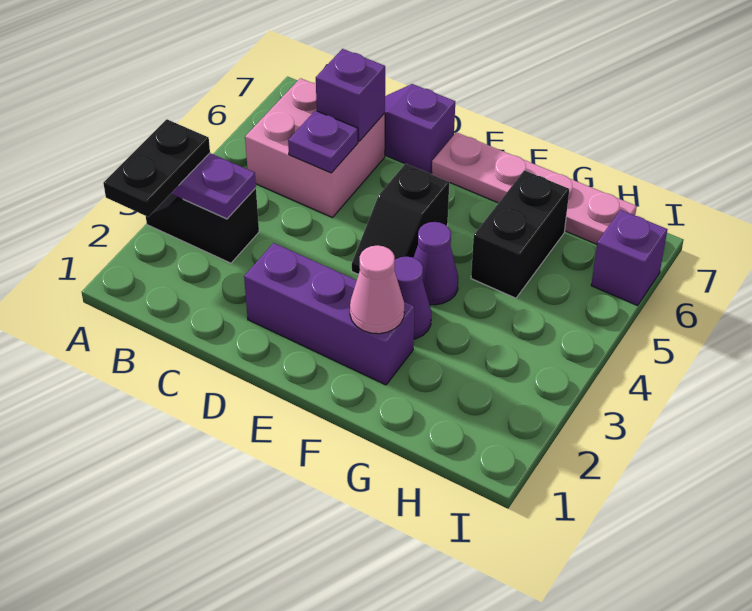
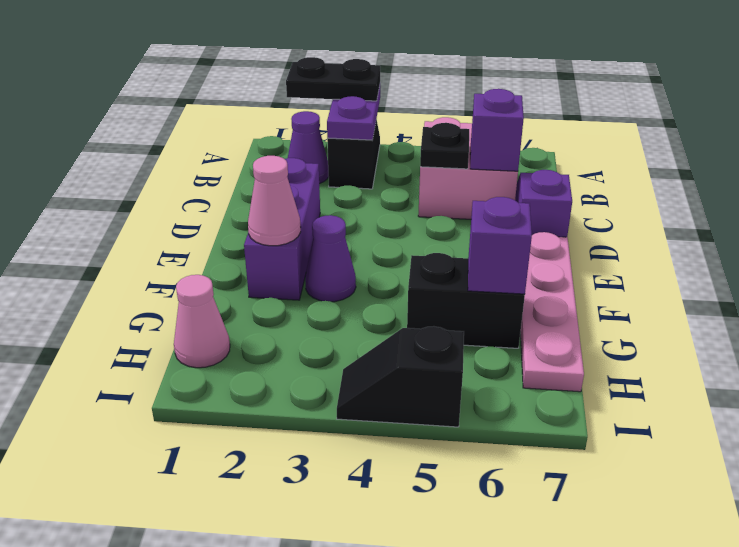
purple 1x1 plate [288,111,358,173] -> black 1x1 plate [420,123,469,169]
black 1x2 slope [352,164,449,274] -> black 1x2 slope moved to [337,326,464,427]
purple 1x1 cone [414,222,458,305] -> purple 1x1 cone moved to [288,111,328,184]
none -> pink 1x1 cone [174,275,230,368]
purple 1x1 brick [591,210,667,306] -> purple 1x1 brick moved to [468,197,532,294]

